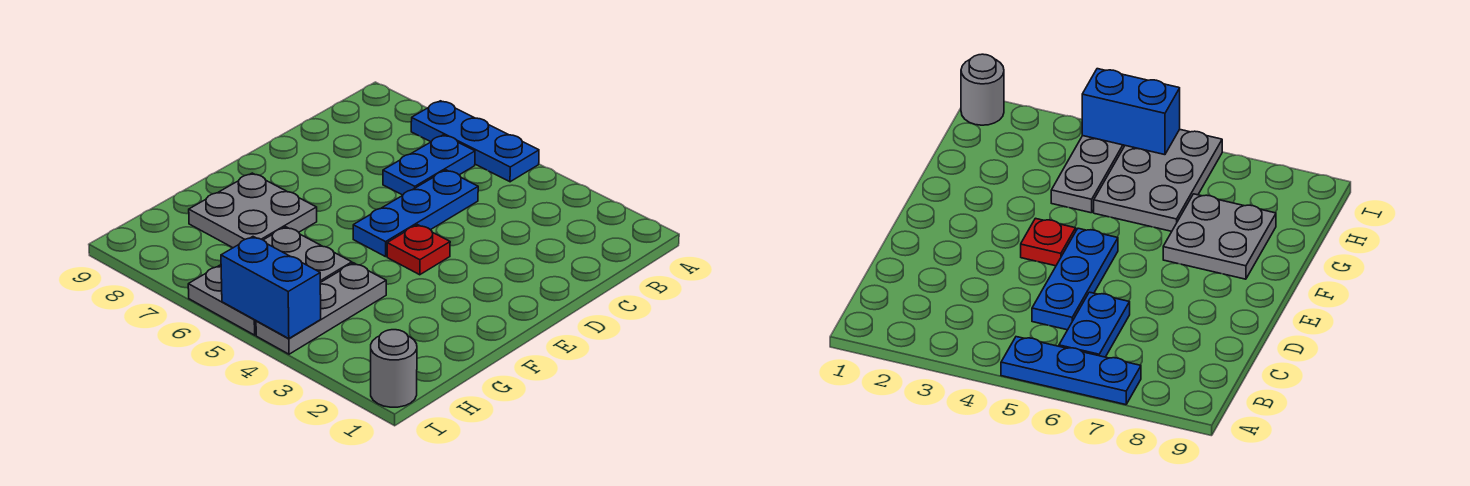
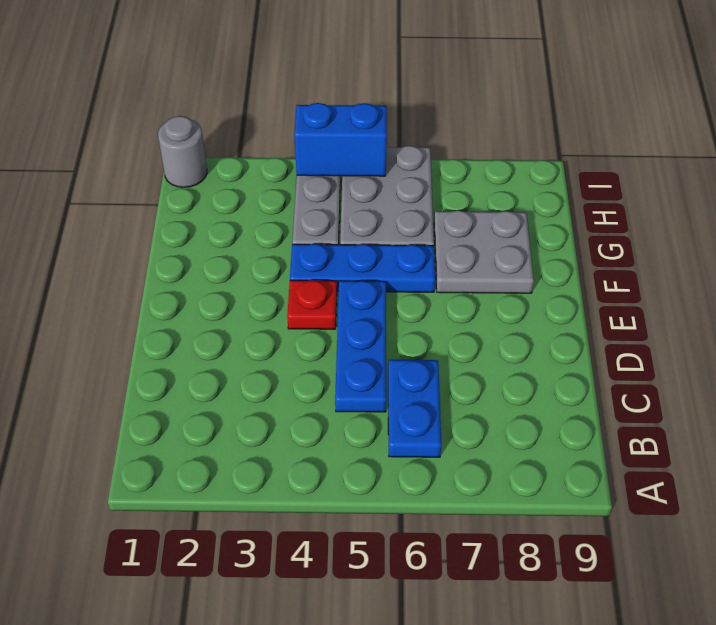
blue 1x3 plate [411,101,539,182] -> blue 1x3 plate moved to [290,244,435,292]

